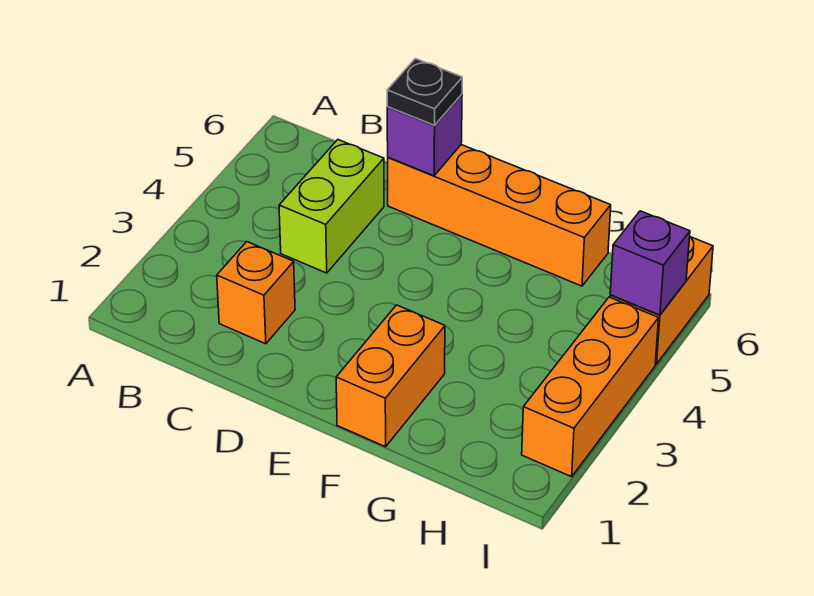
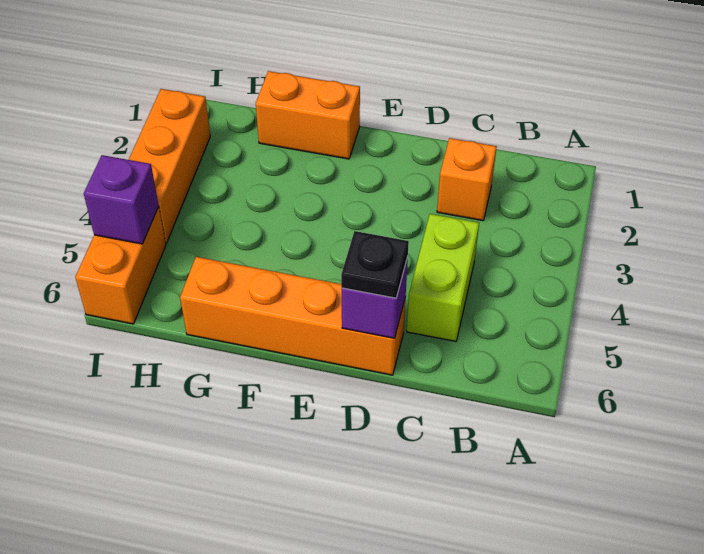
orange 1x2 brick [336,305,445,447] -> orange 1x2 brick turned to [256,71,360,159]

